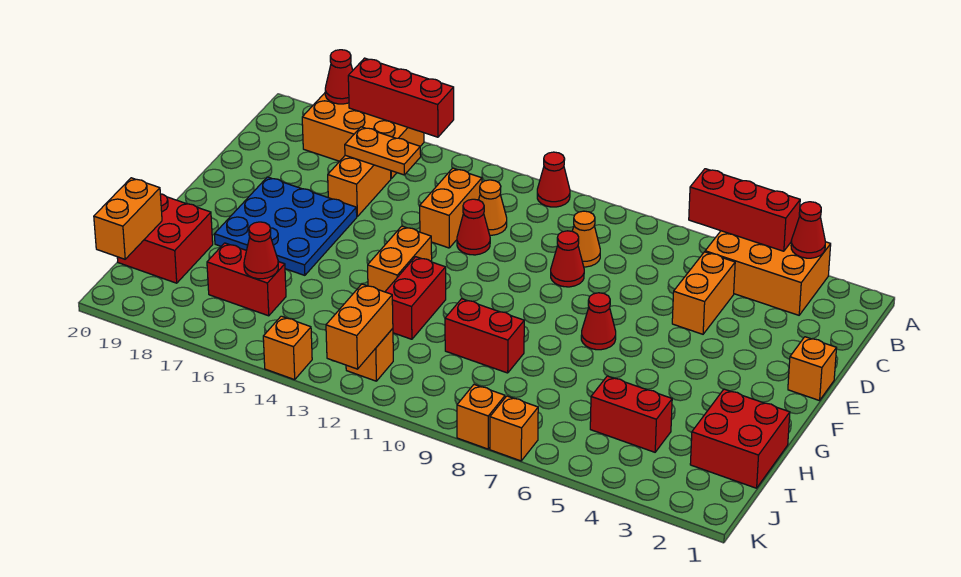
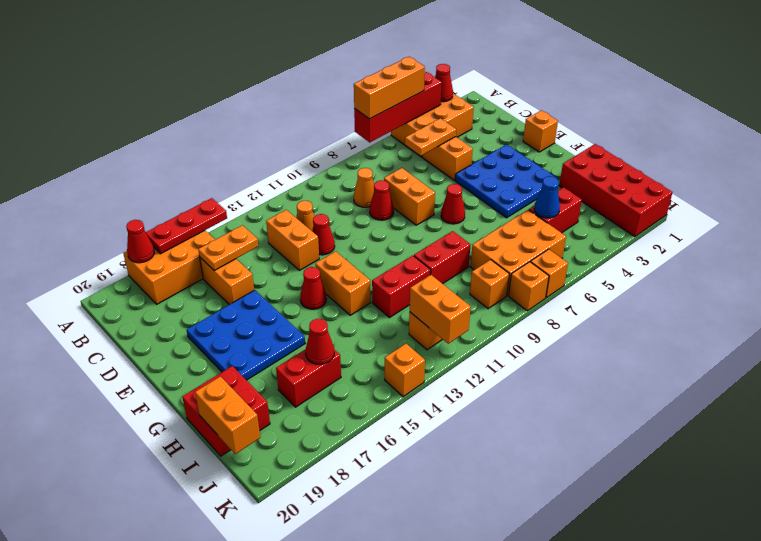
red 1x3 brick [689,169,800,251] -> red 1x4 brick [354,72,442,142]
none -> orange 1x3 brick [354,57,425,119]
red 1x1 cone [537,152,570,207] -> red 1x1 cone moved to [300,267,327,309]
red 1x3 brick [348,58,454,137] -> red 1x3 plate [146,198,227,254]
none -> orange 1x2 plate [405,118,456,156]
none -> orange 1x2 brick [384,168,435,225]
none -> blue 3x3 plate [455,145,559,218]
red 1x2 brick [385,257,446,339] -> red 1x2 brick turned to [372,256,431,318]
red 2x2 brick [690,389,790,488] -> red 2x4 brick [559,144,673,237]
none -> blue 1x1 cone [534,176,560,218]
none -> orange 2x3 brick [471,210,566,295]
none -> orange 1x1 brick [470,260,509,309]

